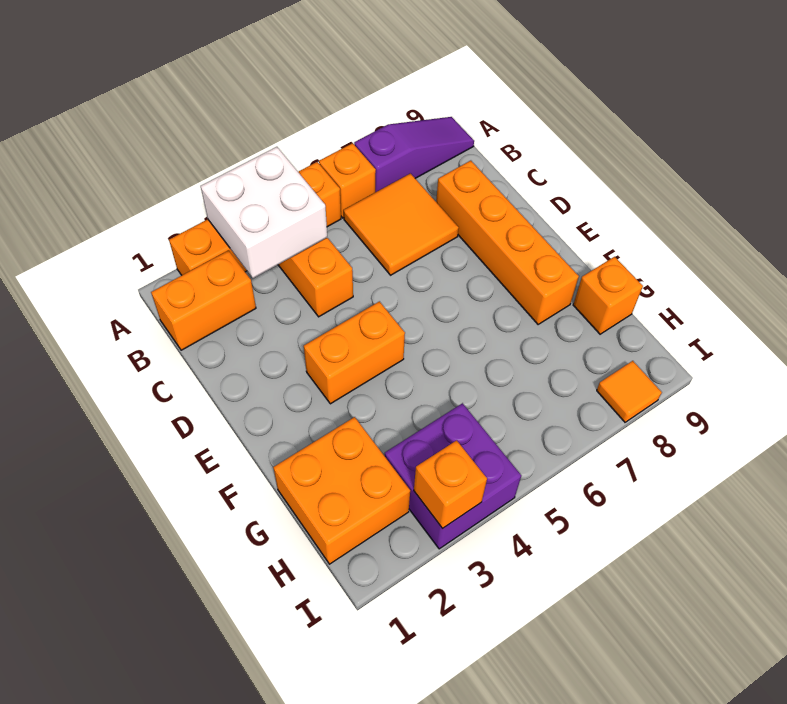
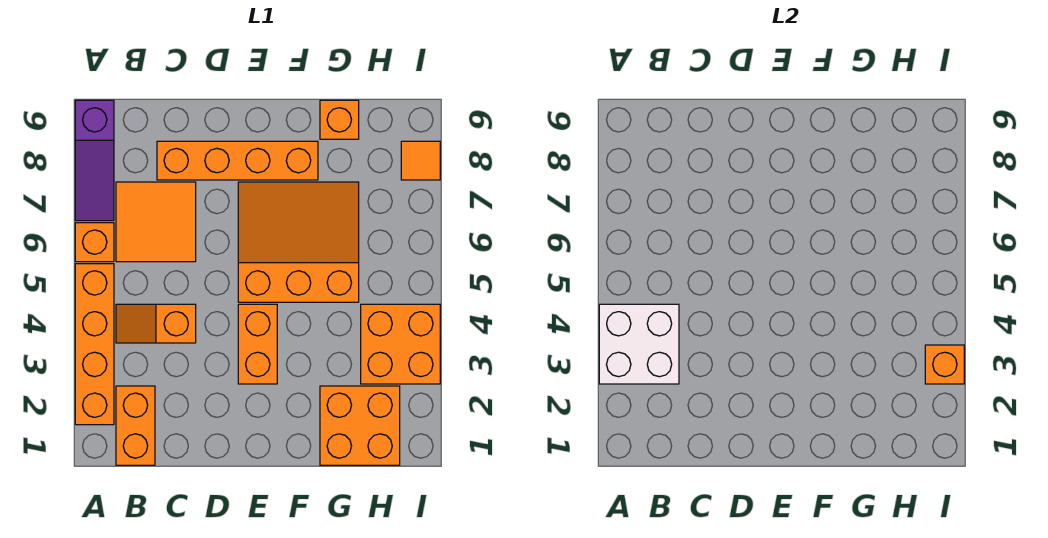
purple 1x3 slope [354,117,474,192] -> purple 1x3 slope turned to [75,100,114,221]
none -> orange 3x3 slope [238,182,359,302]
purple 2x2 brick [385,403,521,549] -> orange 2x2 brick [361,304,440,384]

